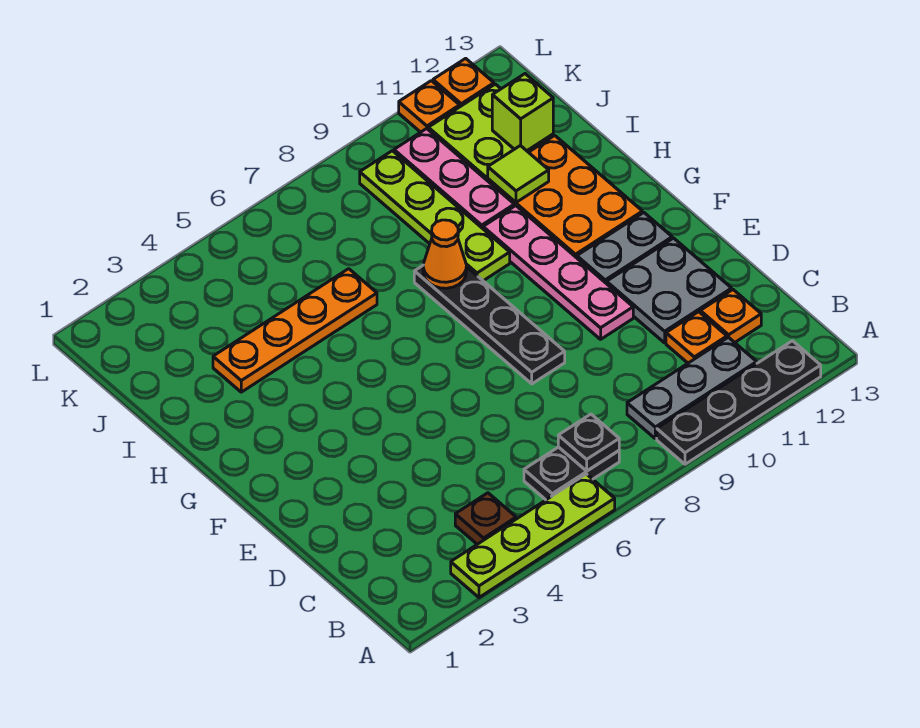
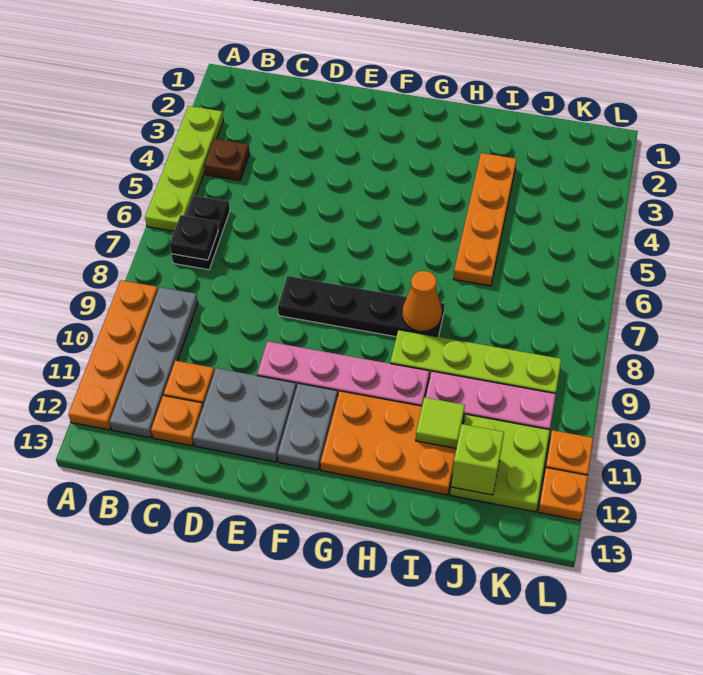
black 1x4 plate [657,341,821,464] -> orange 1x4 plate [68,280,158,430]
grey 1x3 plate [627,337,757,439] -> grey 1x4 plate [110,287,198,438]

